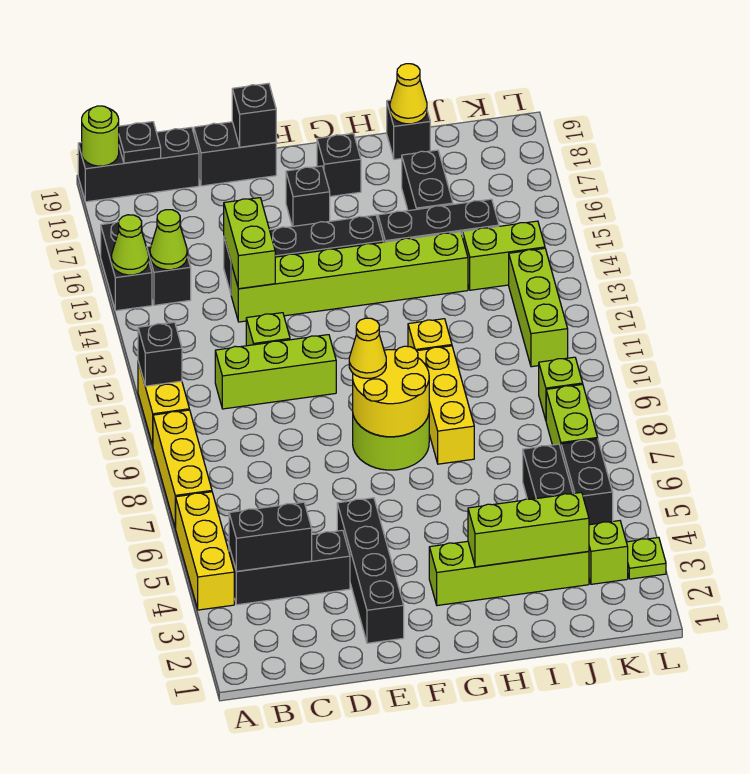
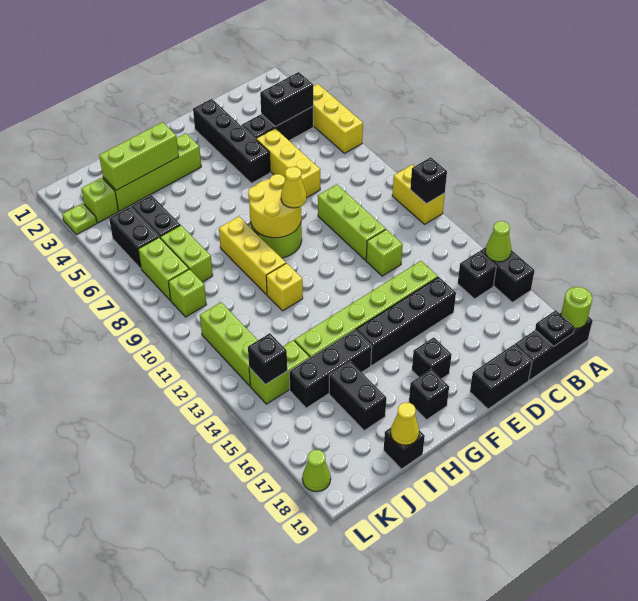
yellow 1x3 brick [153,410,212,528] -> yellow 1x3 brick moved to [256,128,320,198]
lime 1x1 cone [150,210,187,270] -> lime 1x1 cone moved to [302,450,331,492]
lime 1x3 brick [215,335,336,409] -> lime 1x3 brick turned to [318,185,386,260]
lime 1x2 brick [224,198,275,289] -> lime 1x2 brick moved to [160,225,213,282]
black 1x1 brick [232,83,276,147] -> black 1x1 brick moved to [248,333,287,385]

